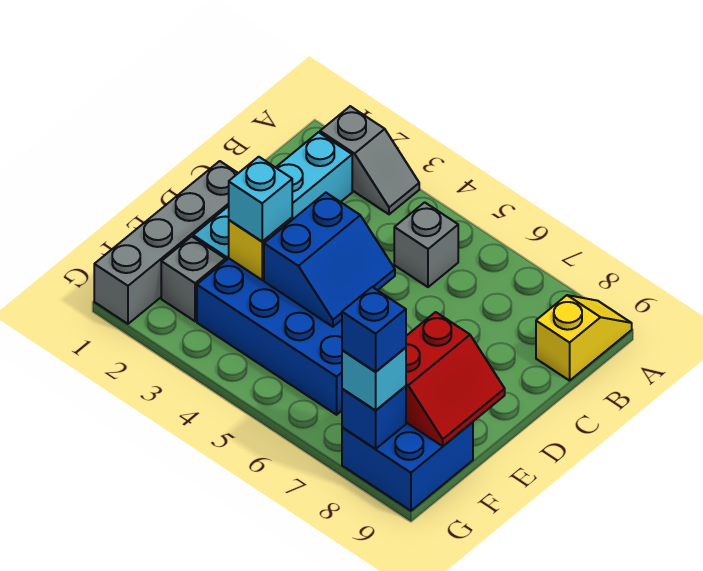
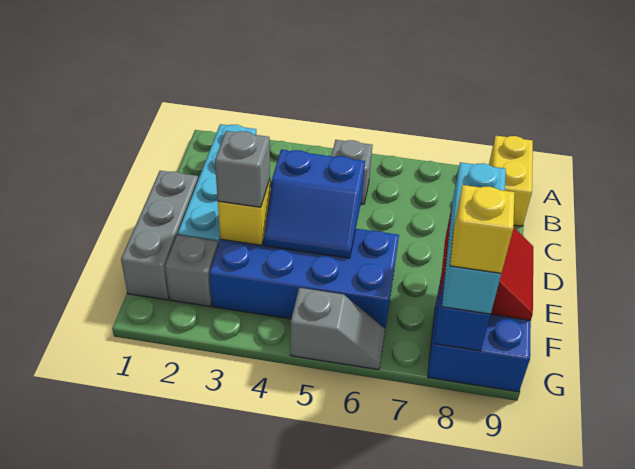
grey 1x2 slope [320,106,419,214] -> grey 1x2 slope moved to [290,288,385,370]
yellow 1x2 slope [536,295,632,381] -> yellow 1x2 brick [489,136,533,226]
grey 1x4 brick [94,161,238,324] -> grey 1x3 brick [121,171,198,300]
blue 2x2 slope [264,193,395,327] -> blue 2x2 slope turned to [264,150,365,258]
cyan 1x1 brick [229,157,292,241] -> grey 1x1 brick [215,131,270,207]
cyan 1x1 brick [342,348,406,410] -> cyan 1x3 brick [442,162,506,314]
blue 1x1 brick [342,287,406,372] -> yellow 1x1 brick [450,185,515,273]

